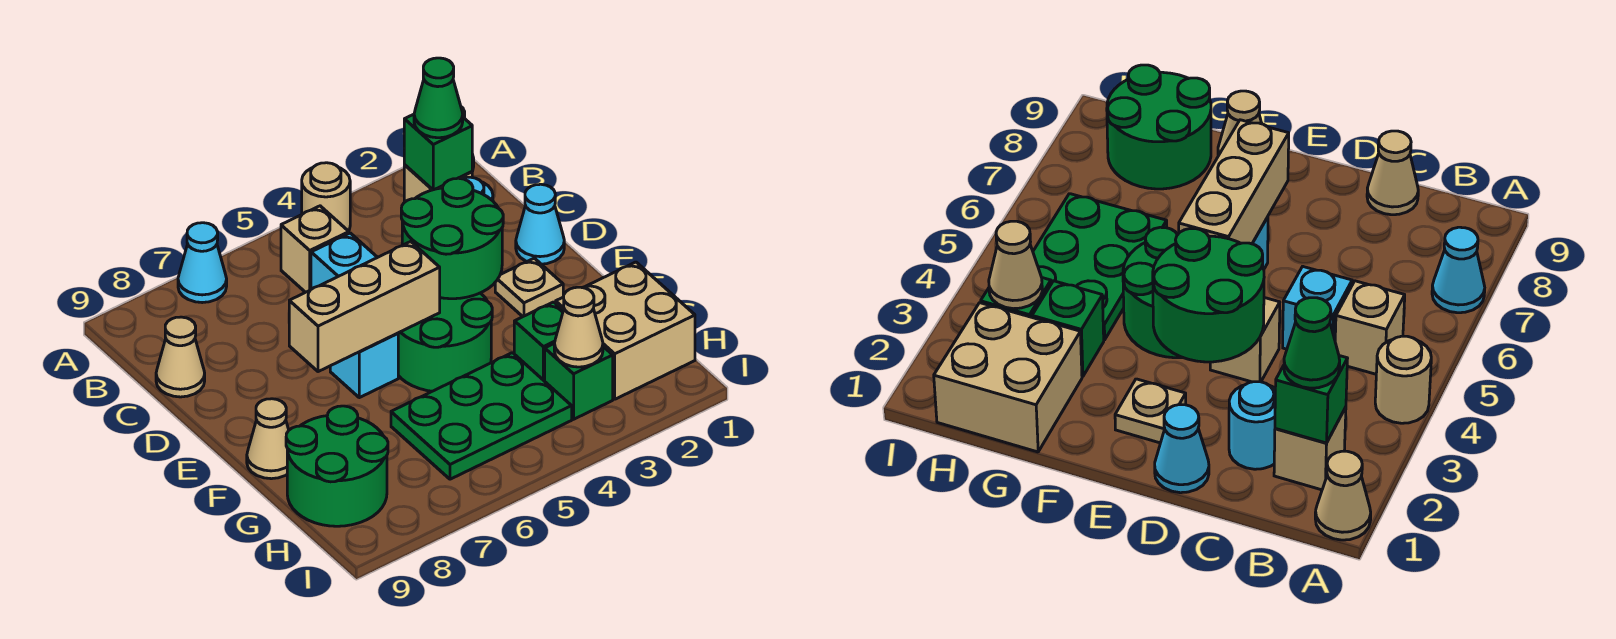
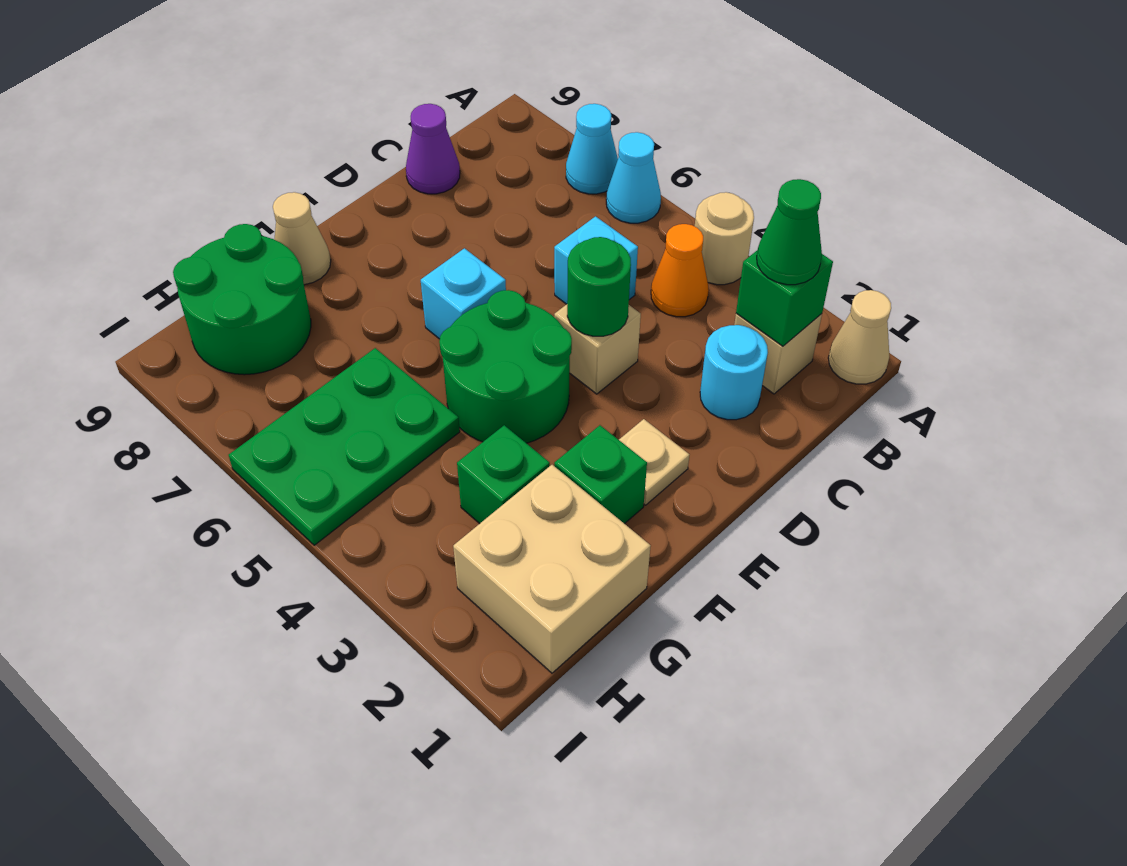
none -> orange 1x1 cone [651,224,709,317]
tan 1x1 brick [281,206,349,292] -> none
tan 1x1 cone [156,317,205,397] -> purple 1x1 cone [406,104,460,194]
cyan 1x1 cone [516,184,564,264] -> cyan 1x1 cone moved to [606,132,661,223]
green 2x2 round brick [401,178,503,299] -> green 1x1 round brick [567,237,631,336]
tan 1x3 brick [289,242,440,372] -> none
green 2x3 plate [391,353,572,479] -> green 2x3 plate turned to [229,348,460,545]
green 1x1 brick [545,344,613,419] -> green 1x1 brick moved to [554,425,647,524]
tan 1x1 cone [554,287,603,367] -> none

